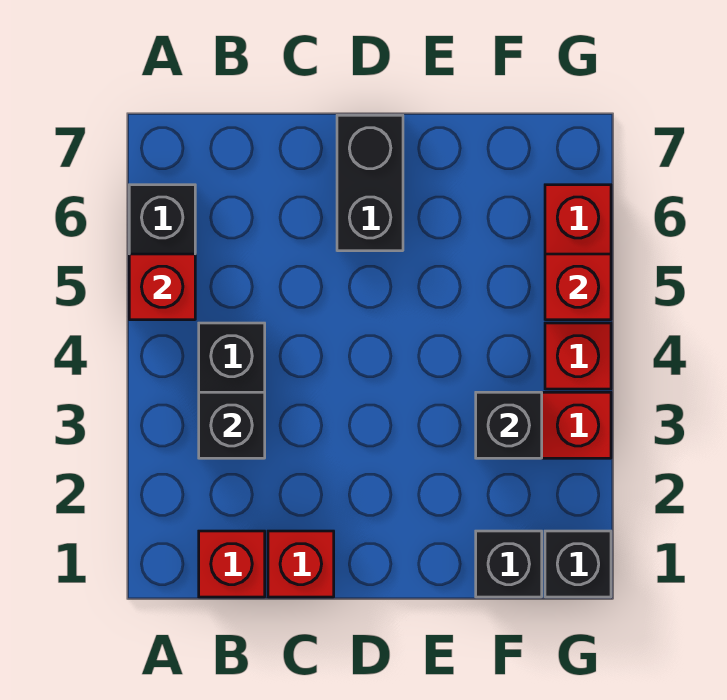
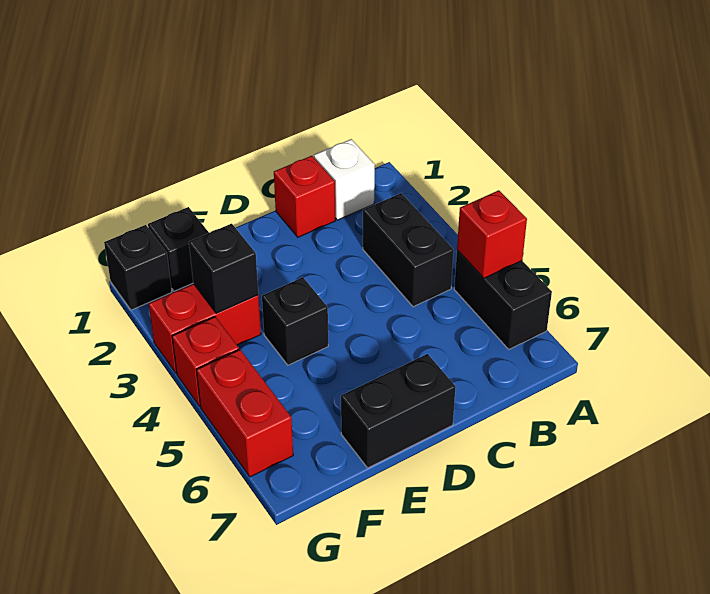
red 1x1 brick [199,531,265,597] -> white 1x1 brick [314,139,375,220]
black 1x1 brick [199,392,265,458] -> black 1x1 brick moved to [262,277,328,365]
black 1x2 brick [337,115,403,251] -> black 1x2 brick turned to [341,354,456,468]
red 1x1 brick [545,254,611,320] -> none

